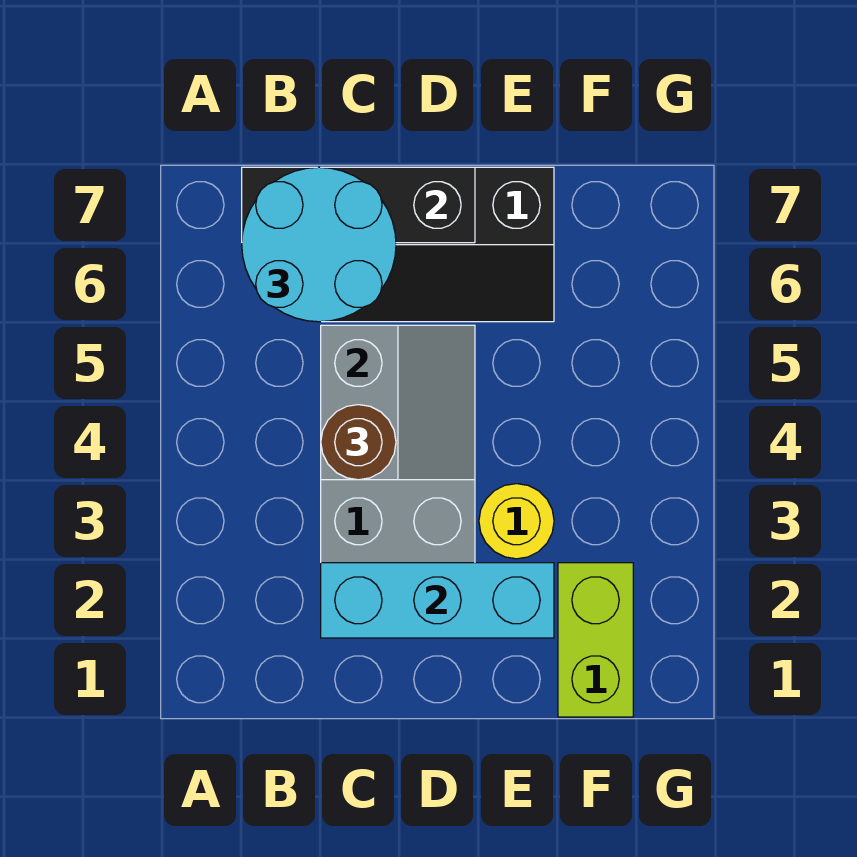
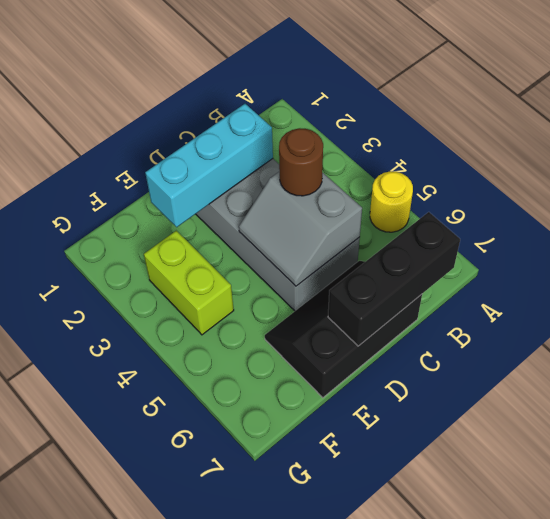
cyan 2x2 round brick [242,167,396,322] -> none
yellow 1x1 round brick [479,484,554,559] -> yellow 1x1 round brick moved to [370,171,413,232]
lime 1x2 brick [558,563,633,717] -> lime 1x2 brick moved to [144,231,234,335]

